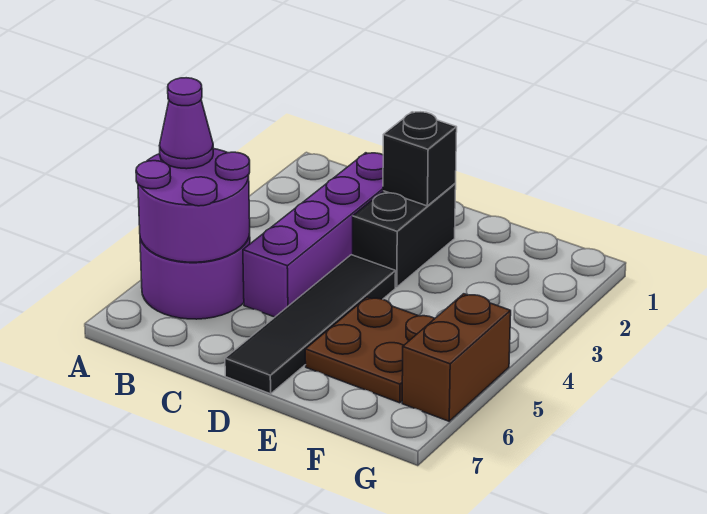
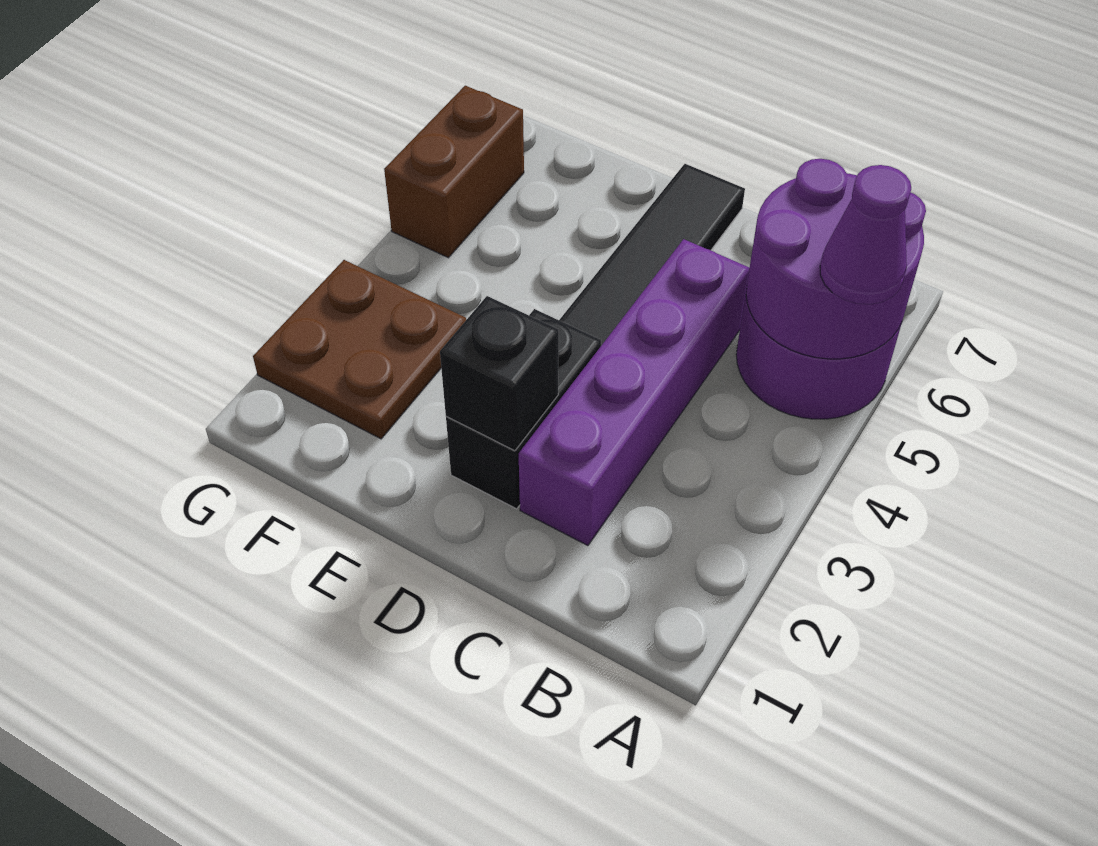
brown 2x2 plate [305,297,435,403] -> brown 2x2 plate moved to [253,260,466,439]

